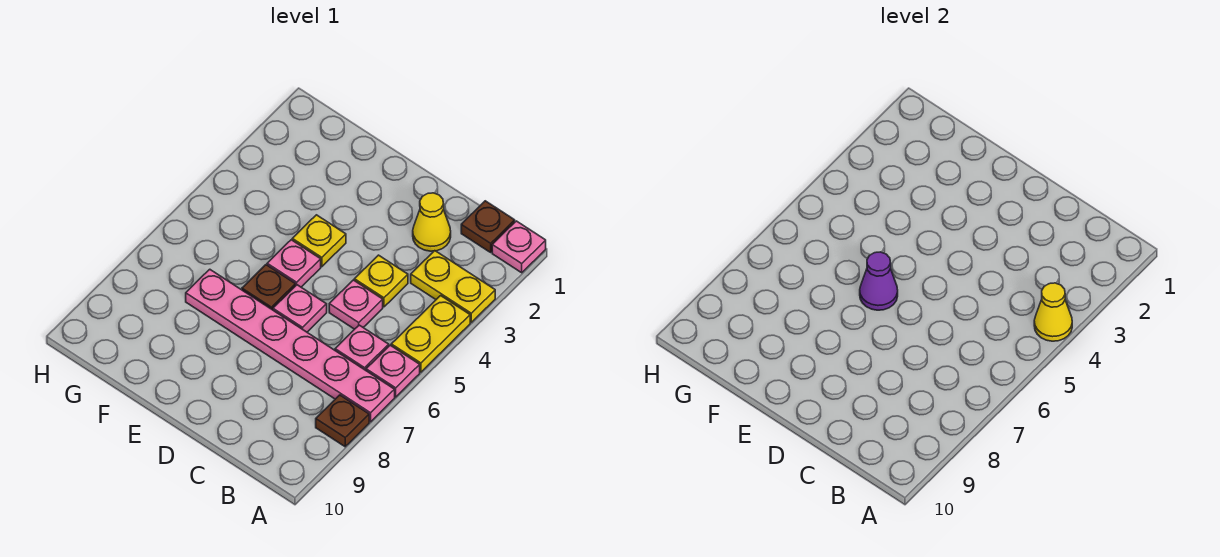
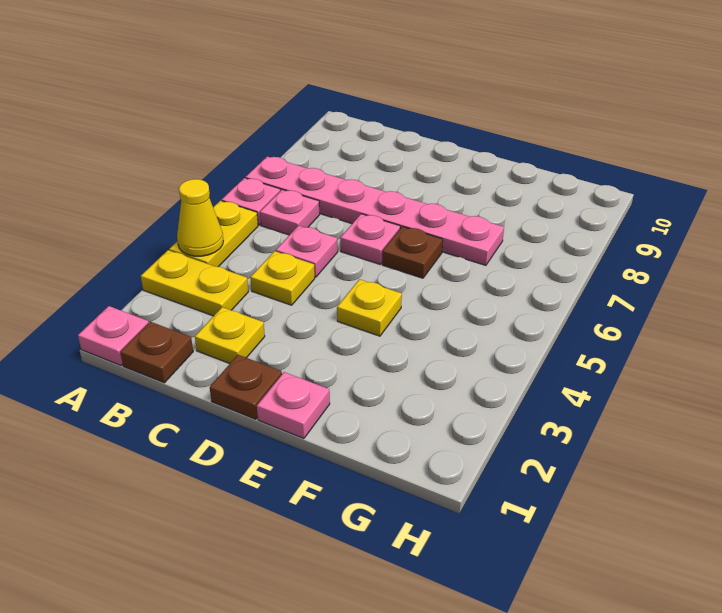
brown 1x1 plate [316,395,369,447] -> brown 1x1 plate moved to [210,355,282,419]
yellow 1x1 cone [413,193,451,251] -> yellow 1x1 plate [195,307,265,363]
pink 1x1 plate [267,240,321,287] -> pink 1x1 plate moved to [257,372,330,439]
purple 1x1 cone [860,252,898,310] -> none

